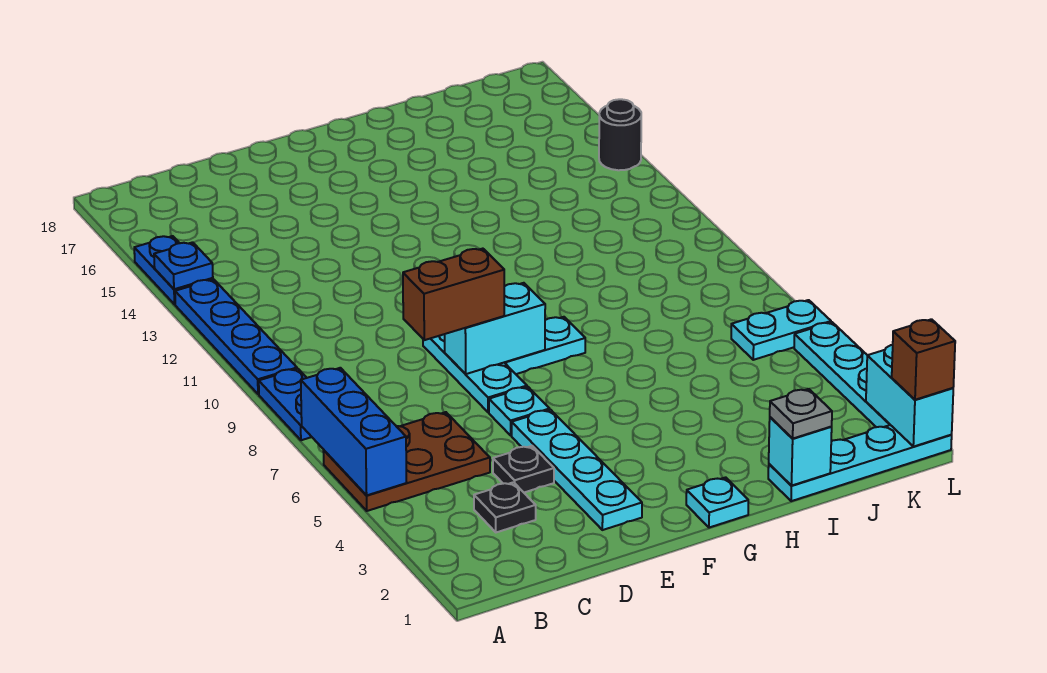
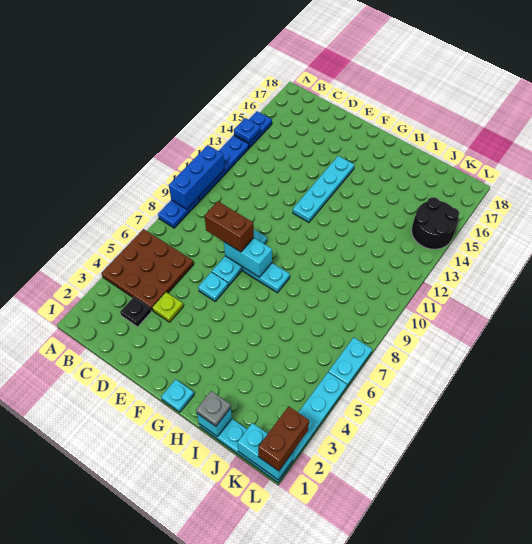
brown 2x3 plate [323,412,490,511] -> brown 3x3 plate [101,229,194,310]
blue 1x3 brick [301,368,407,495] -> blue 1x3 brick moved to [169,145,224,209]
black 1x1 plate [493,446,554,492] -> lime 1x1 plate [152,292,183,322]
cyan 1x4 plate [512,410,642,530] -> cyan 1x4 plate moved to [293,156,354,222]
cyan 1x2 plate [731,300,831,360] -> cyan 1x2 plate turned to [329,337,372,386]
cyan 1x2 brick [866,345,953,447] -> cyan 1x2 brick turned to [238,423,293,480]
brown 1x1 brick [892,319,955,400] -> brown 1x2 brick [258,406,309,471]
black 1x1 round brick [599,99,641,170] -> black 2x2 round brick [412,197,459,249]

